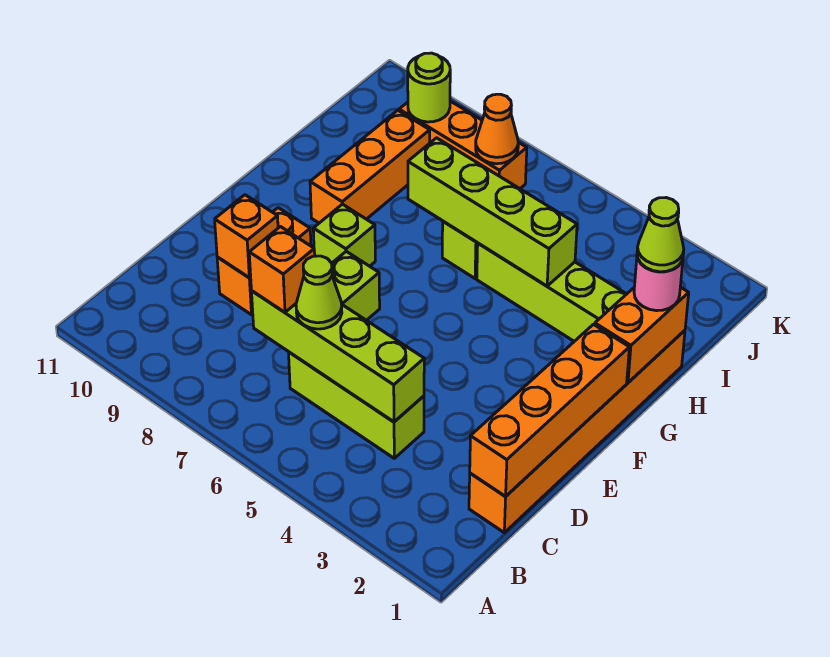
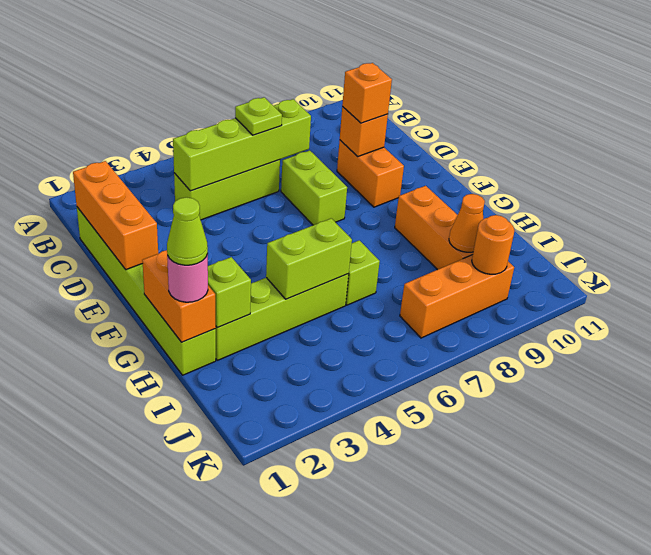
orange 1x6 brick [469,330,685,532] -> lime 1x6 brick [77,207,216,375]
orange 1x4 brick [470,324,629,497] -> orange 1x3 brick [73,161,158,270]
lime 1x1 cone [296,256,342,329] -> lime 1x1 plate [235,97,282,135]
orange 1x1 brick [249,227,315,312] -> orange 1x1 brick moved to [342,63,392,123]
lime 1x1 brick [313,204,375,266] -> lime 1x1 brick moved to [208,257,251,328]
lime 1x4 brick [408,138,577,286] -> lime 1x2 brick [266,218,352,299]
orange 1x1 cone [476,94,518,164] -> orange 1x1 cone moved to [449,194,485,252]
lime 1x1 round brick [408,53,450,122] -> orange 1x1 round brick [472,215,514,274]

